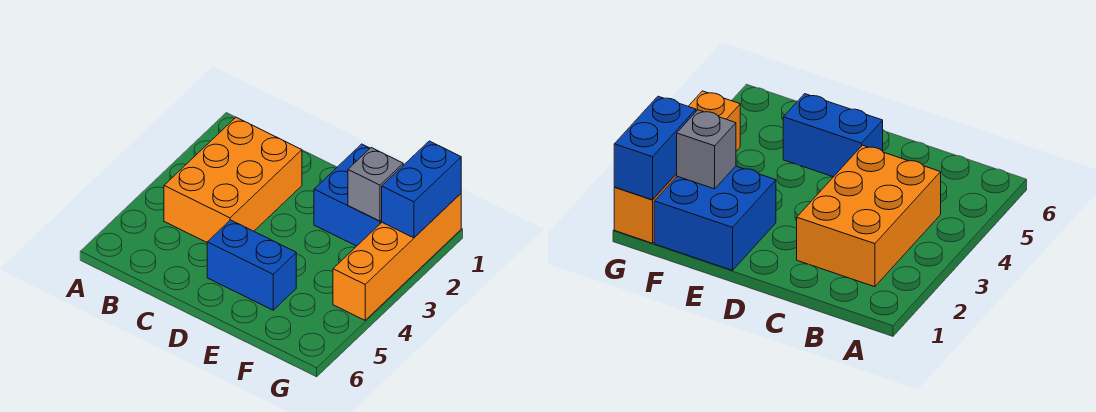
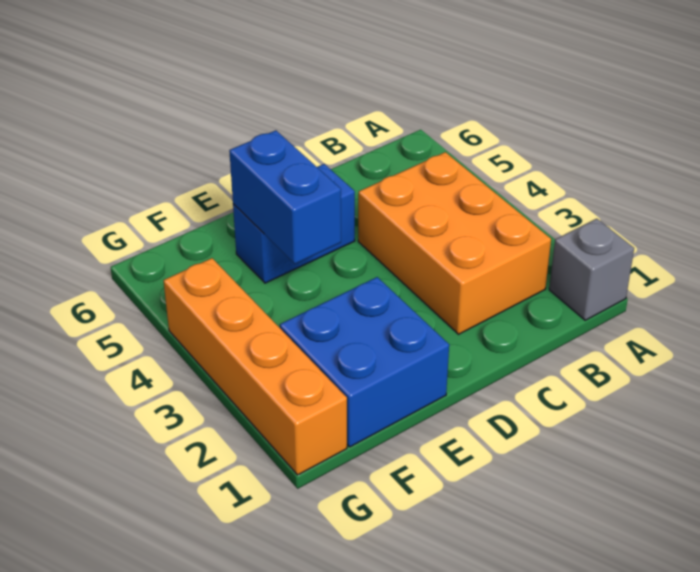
grey 1x1 brick [348,148,403,221] -> grey 1x1 brick moved to [549,219,634,320]
blue 1x2 brick [382,141,461,238] -> blue 1x2 brick moved to [229,130,341,264]

